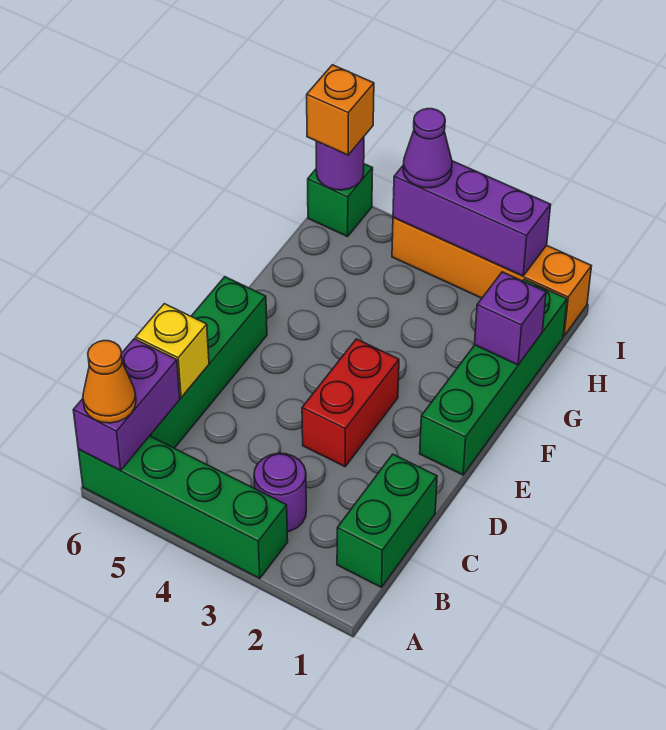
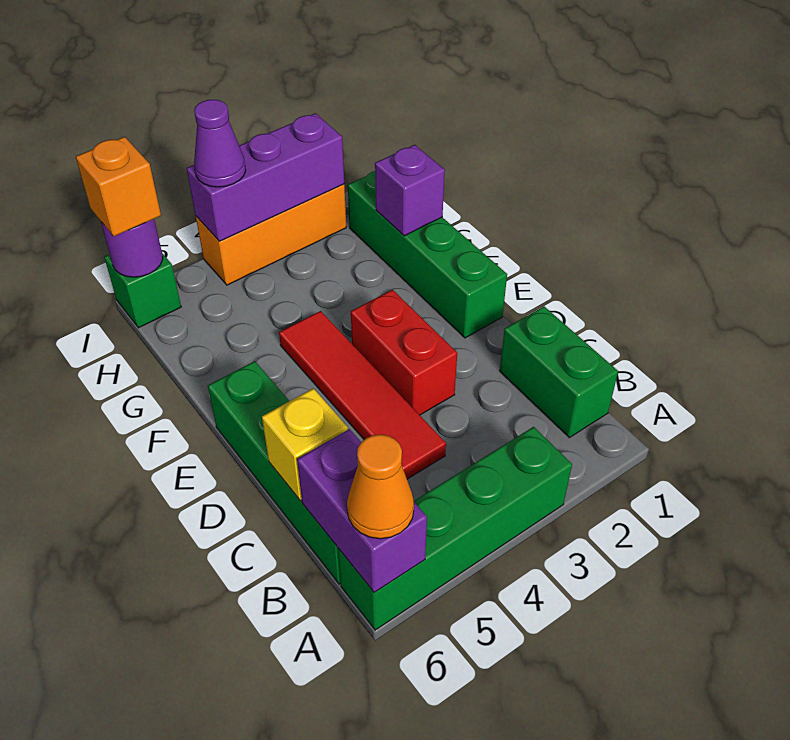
purple 1x1 round brick [254,453,306,532] -> none
none -> red 1x4 tile [279,311,446,479]
orange 1x4 brick [392,218,592,336] -> orange 1x3 brick [196,184,346,285]

